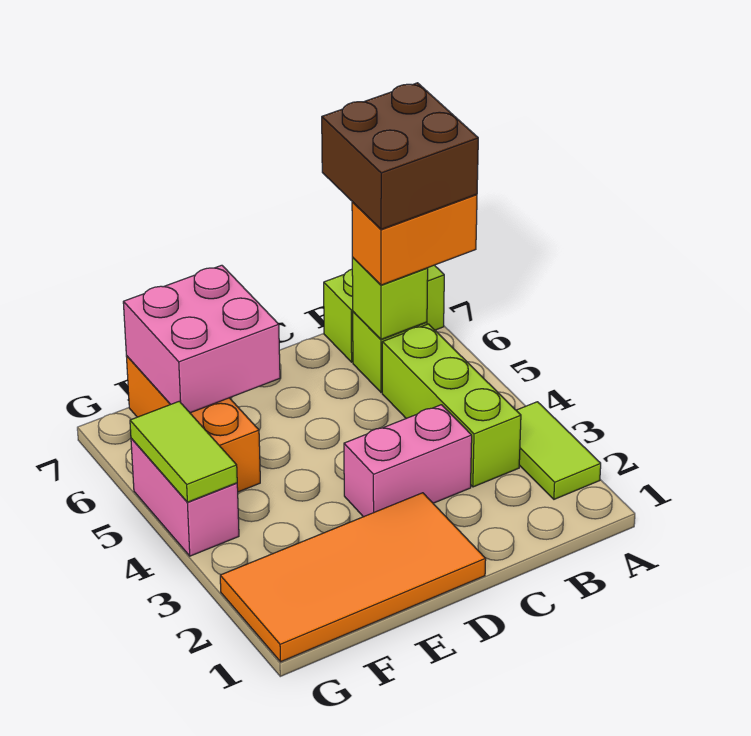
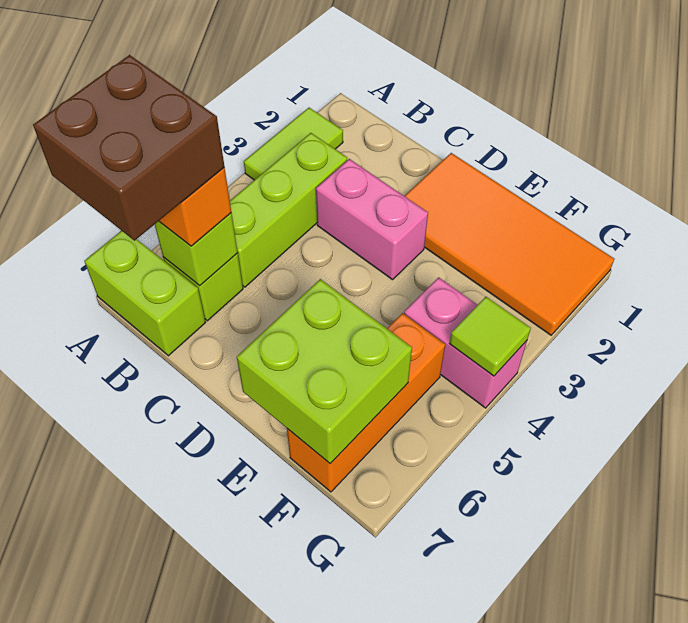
pink 2x2 brick [123,265,280,413] -> lime 2x2 brick [237,279,412,464]
pink 1x2 brick [131,438,239,556] -> pink 1x2 brick turned to [404,277,527,408]
lime 1x2 tile [130,401,237,502] -> lime 1x1 tile [450,297,531,376]

